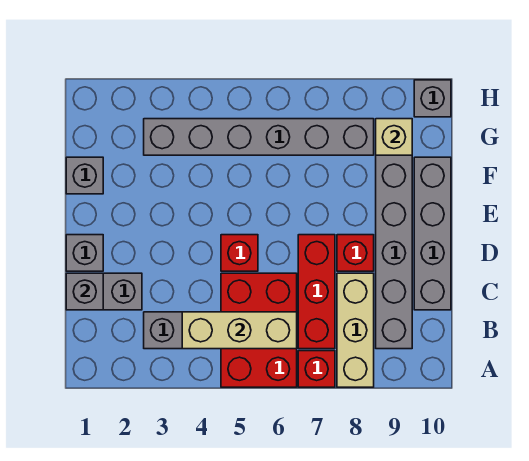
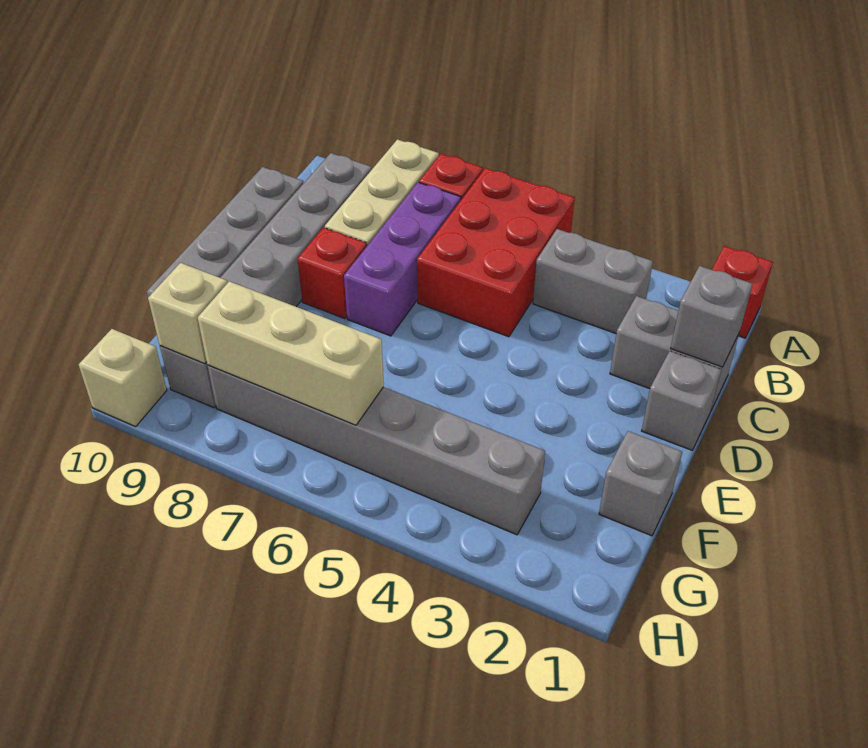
tan 1x3 brick [182,312,297,349] -> tan 1x3 brick moved to [198,281,384,425]
red 1x3 brick [298,235,335,349] -> purple 1x3 brick [344,182,461,336]
red 1x1 brick [221,235,258,271] -> red 1x1 brick moved to [712,246,773,338]
grey 1x1 brick [414,80,451,117] -> tan 1x1 brick [79,329,167,427]

